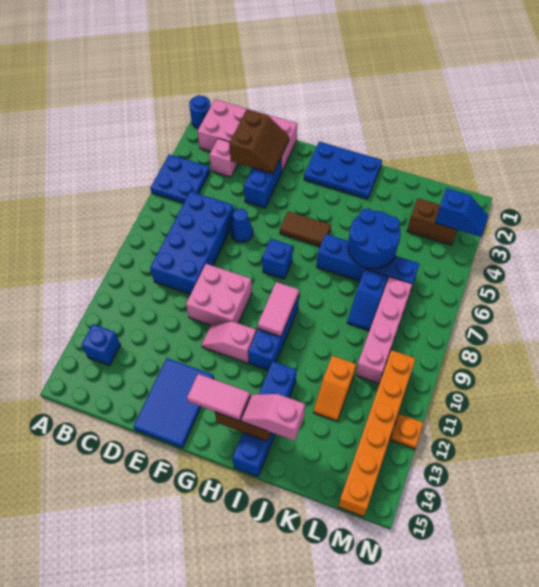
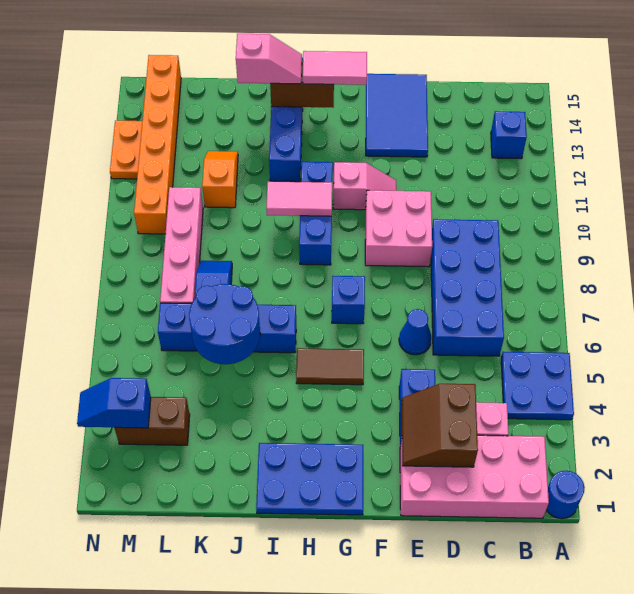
pink 1x2 tile [258,282,299,337] -> pink 1x2 tile turned to [266,181,332,216]
orange 1x1 plate [390,414,423,449] -> orange 1x2 plate [110,121,142,179]

